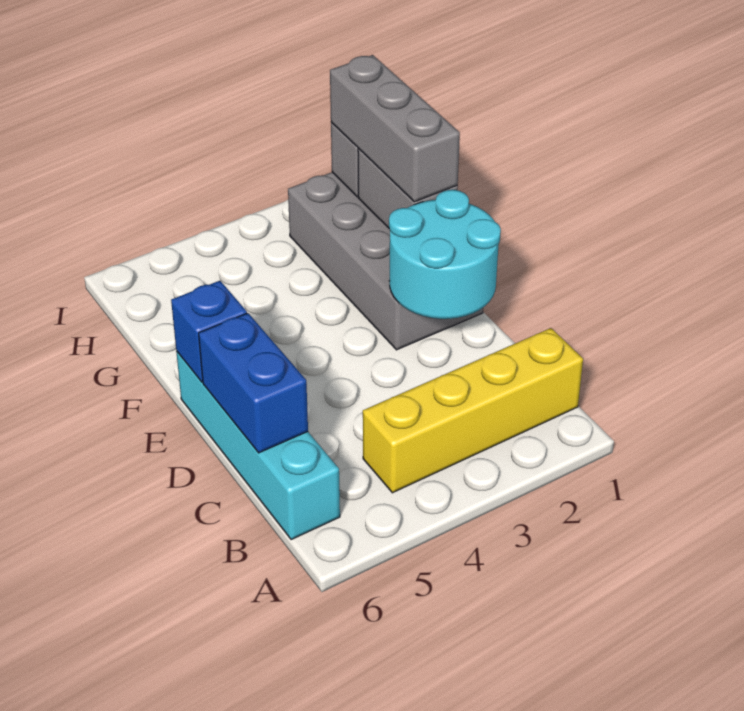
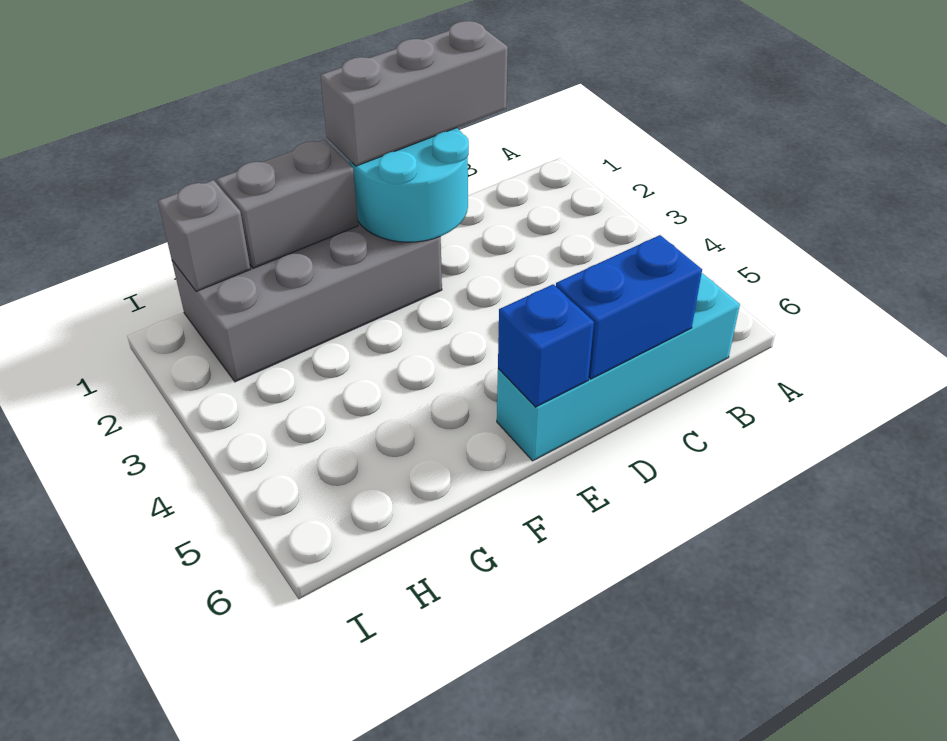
yellow 1x4 brick [363,328,583,493] -> none
grey 1x3 brick [330,55,460,202] -> grey 1x3 brick moved to [320,21,508,166]

